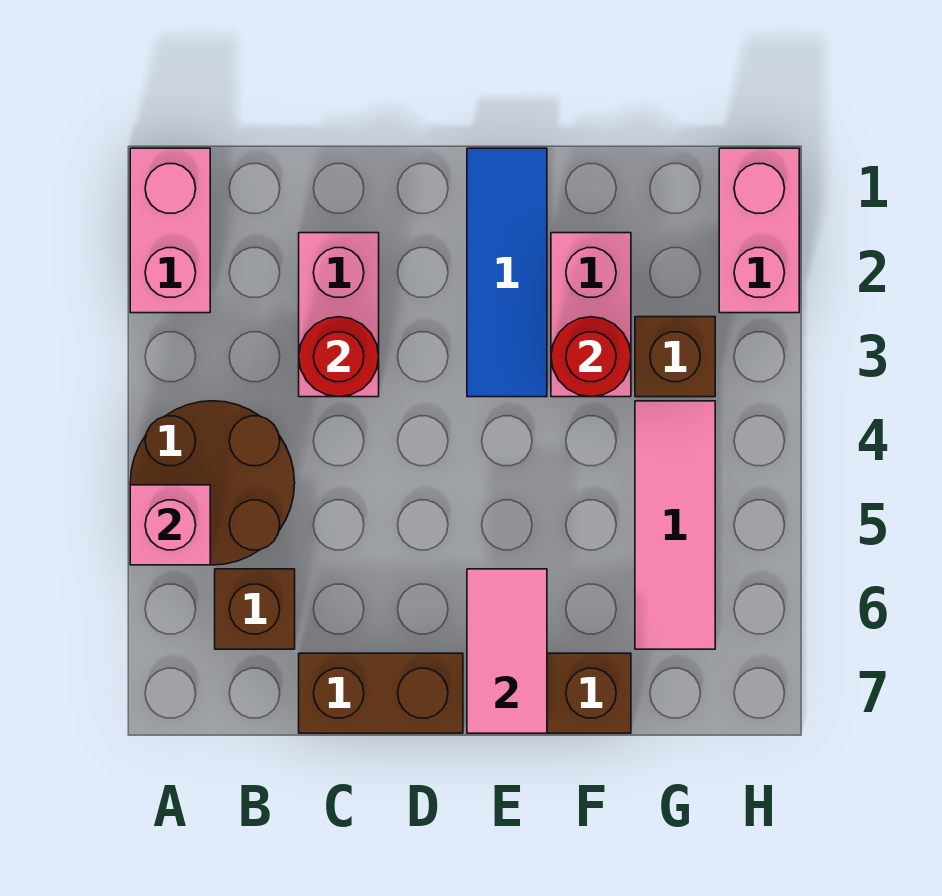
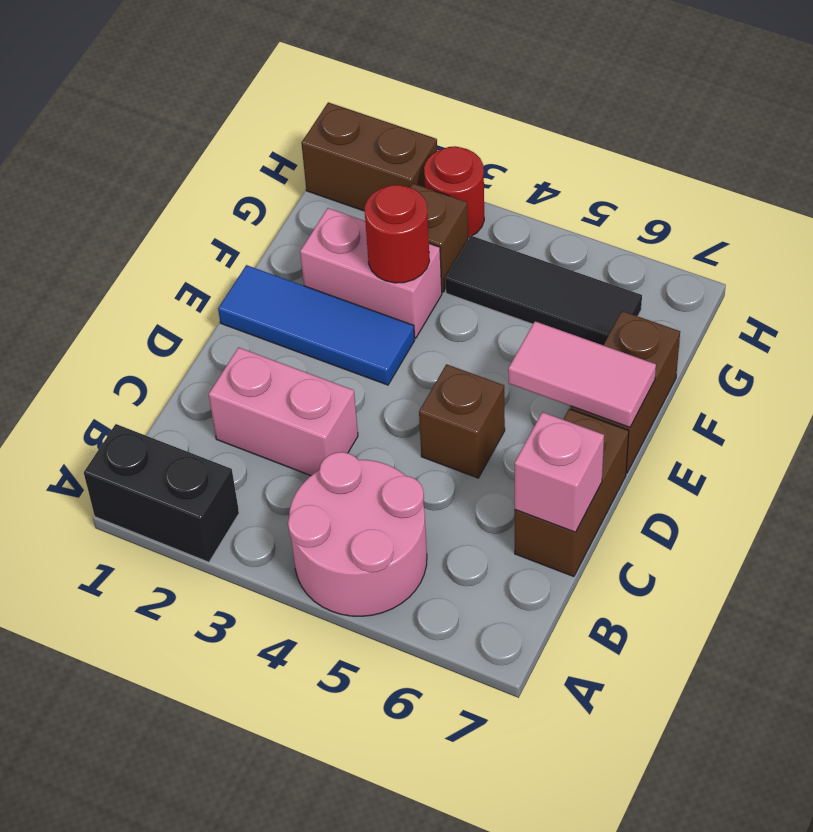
pink 1x2 brick [130,148,210,313] -> black 1x2 brick [84,424,239,562]
brown 2x2 round brick [130,401,295,565] -> pink 2x2 round brick [288,452,427,616]
pink 1x1 brick [130,485,210,565] -> pink 1x1 brick moved to [515,412,604,532]
brown 1x1 brick [215,569,295,649] -> brown 1x1 brick moved to [419,364,505,478]
red 1x1 round brick [299,317,379,397] -> red 1x1 round brick moved to [424,146,484,238]
pink 1x3 tile [635,401,715,649] -> black 1x3 tile [445,236,642,345]
pink 1x2 brick [719,148,799,313] -> brown 1x2 brick [301,102,437,211]

